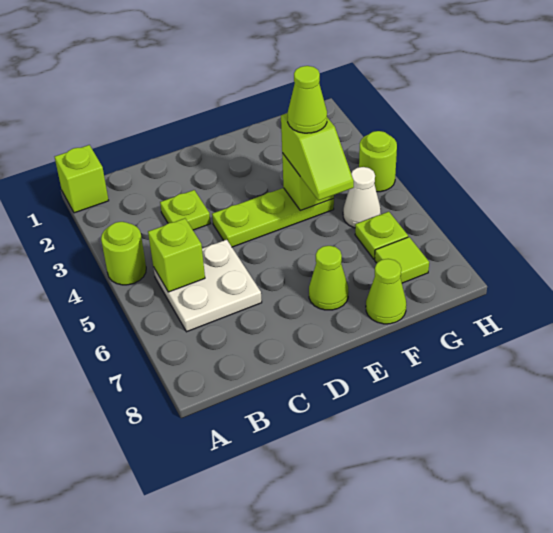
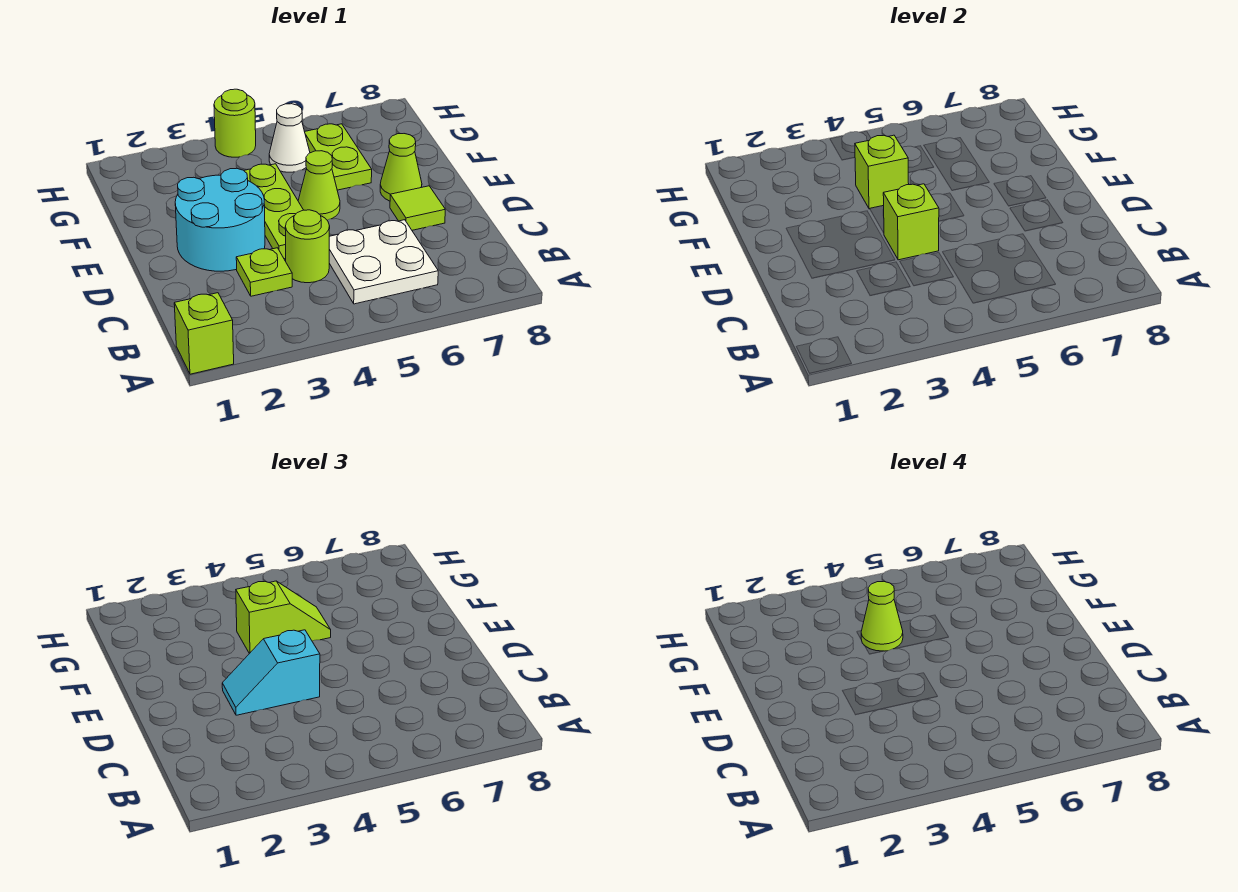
lime 1x1 round brick [101,222,146,285] -> lime 1x1 round brick moved to [285,210,330,283]
lime 1x1 brick [148,218,205,292] -> lime 1x1 brick moved to [883,184,939,260]
none -> cyan 2x2 round brick [175,168,265,271]
none -> cyan 1x2 slope [222,630,320,715]
lime 1x1 cone [366,259,406,324] -> lime 1x1 cone moved to [298,151,340,220]
lime 1x1 plate [355,212,408,259] -> lime 1x2 plate [305,124,372,190]
lime 1x1 tile [375,237,429,283] -> lime 1x1 tile moved to [390,186,445,230]

